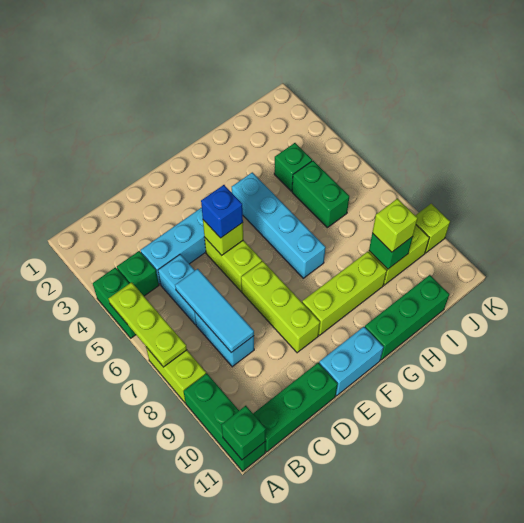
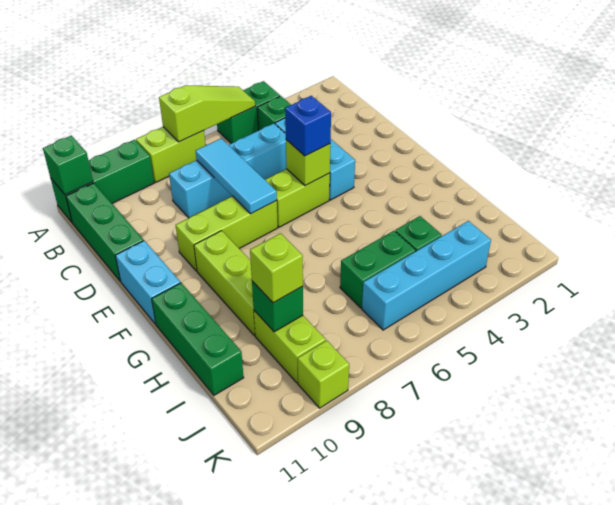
lime 1x3 plate [108,282,187,367] -> lime 1x3 slope [159,85,255,142]
cyan 1x3 tile [175,269,254,353] -> cyan 1x3 tile turned to [196,138,277,214]
cyan 1x4 brick [232,172,326,278] -> cyan 1x4 brick moved to [362,221,491,330]

